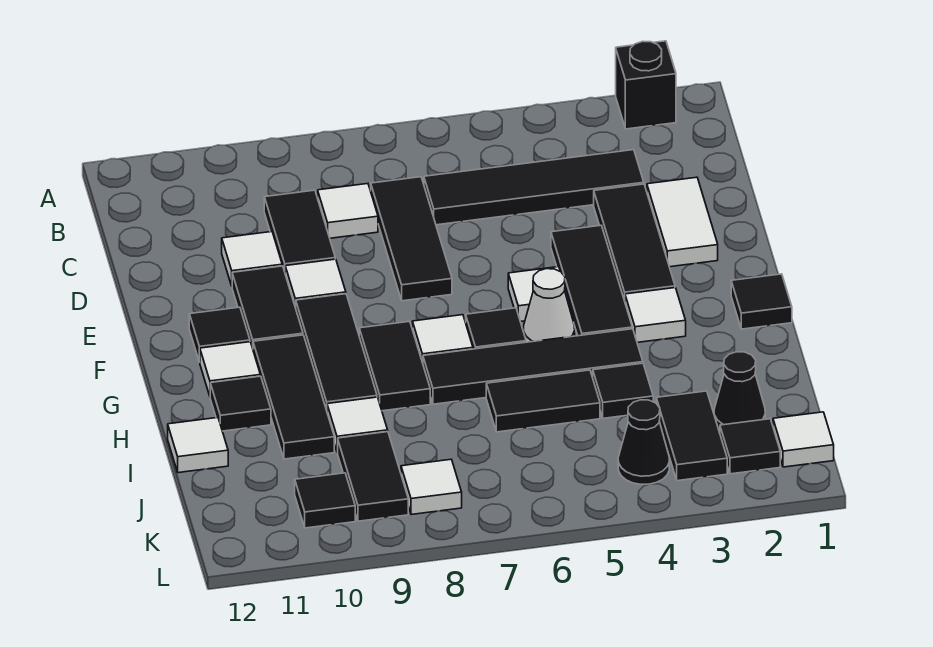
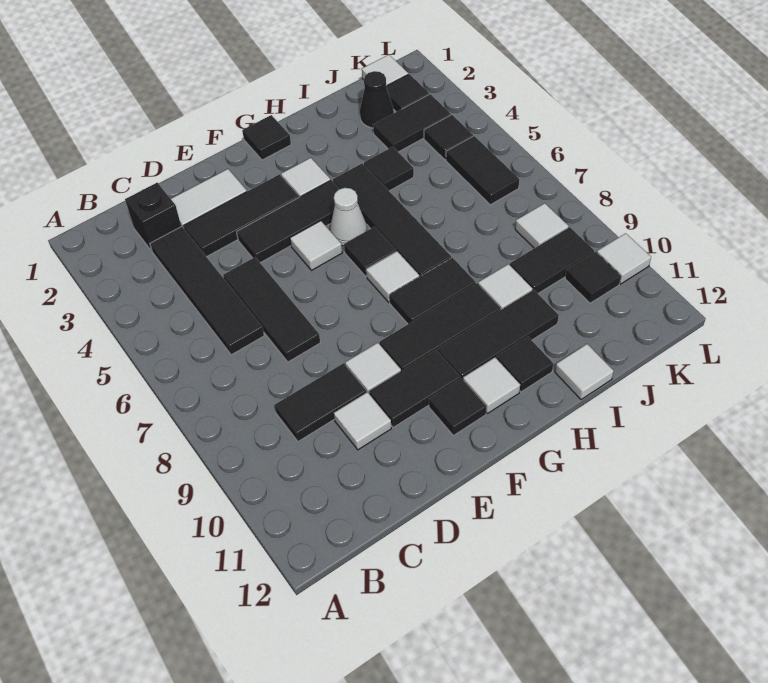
black 1x1 brick [616,41,676,129] -> black 1x1 brick moved to [125,183,181,251]
black 1x3 tile [371,177,452,301] -> black 1x3 tile turned to [223,257,320,362]
white 1x1 tile [318,184,378,238] -> white 1x1 tile moved to [597,233,651,284]
black 1x2 tile [486,370,600,432] -> black 1x2 tile moved to [446,136,519,205]
black 1x1 cone [618,400,669,484] -> black 1x1 tile [424,115,473,160]

